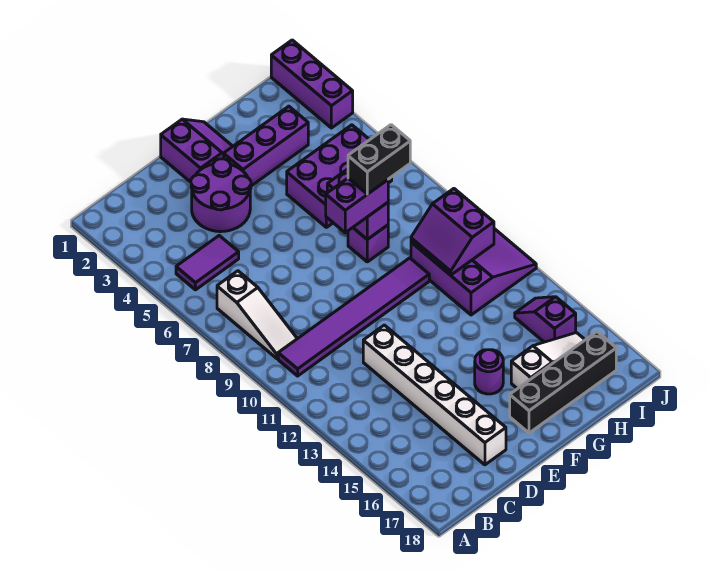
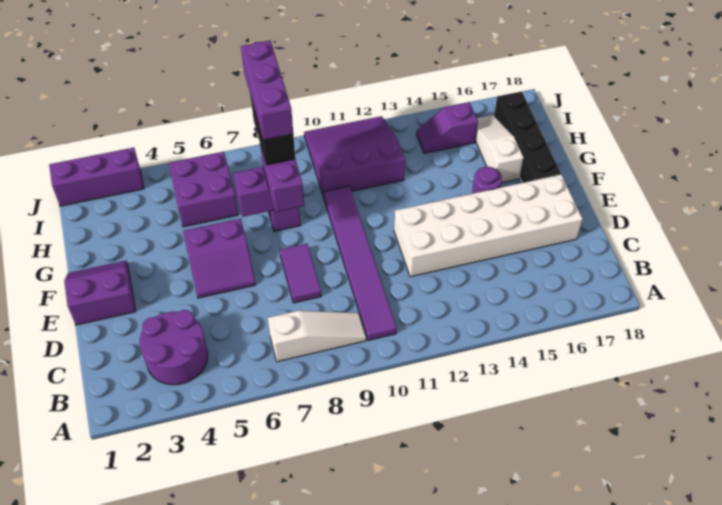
purple 1x2 tile [176,236,239,290] -> purple 1x2 tile moved to [280,243,321,303]
purple 2x2 round brick [191,159,251,232] -> purple 2x2 round brick moved to [140,310,208,385]
white 1x6 brick [363,325,506,465] -> white 2x6 brick [394,175,583,277]
purple 1x3 brick [224,106,308,186] -> purple 1x3 brick moved to [241,41,293,140]
purple 2x3 brick [287,125,392,227] -> purple 2x2 brick [169,152,238,227]
purple 2x2 slope [411,189,494,275] -> purple 2x2 slope moved to [183,219,256,298]

